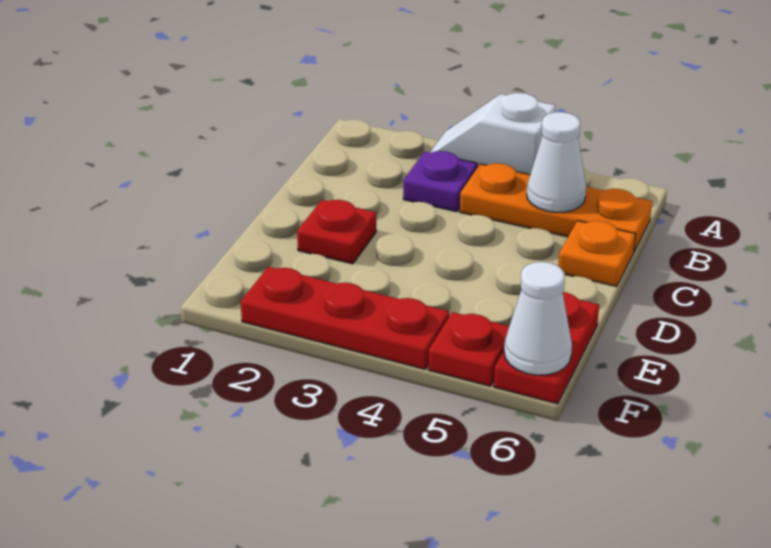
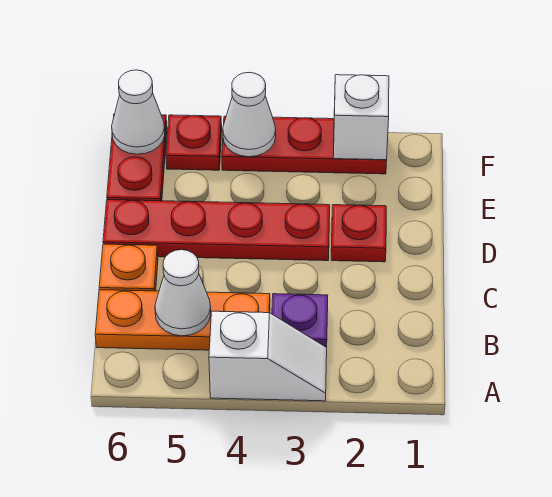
none -> red 1x4 plate [103,200,330,261]
none -> white 1x1 brick [333,75,389,160]
none -> white 1x1 cone [223,72,276,157]

